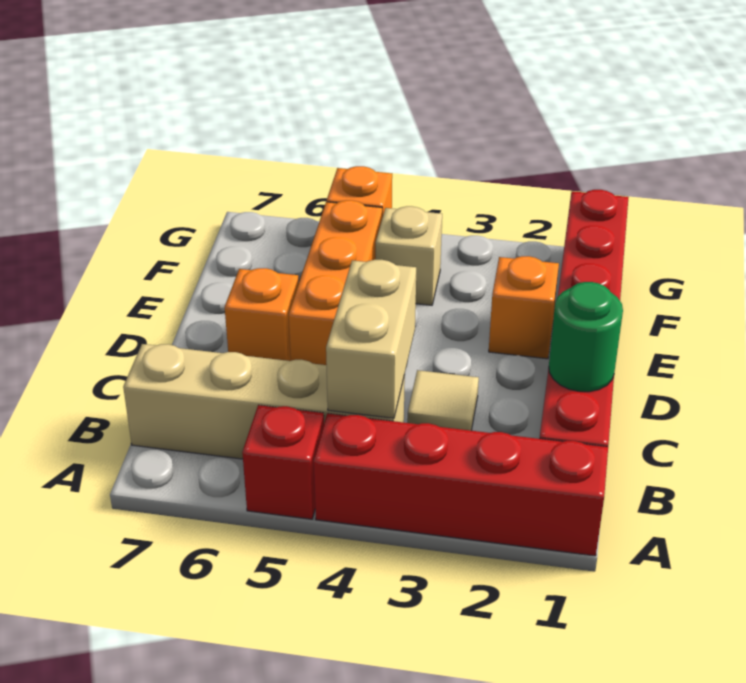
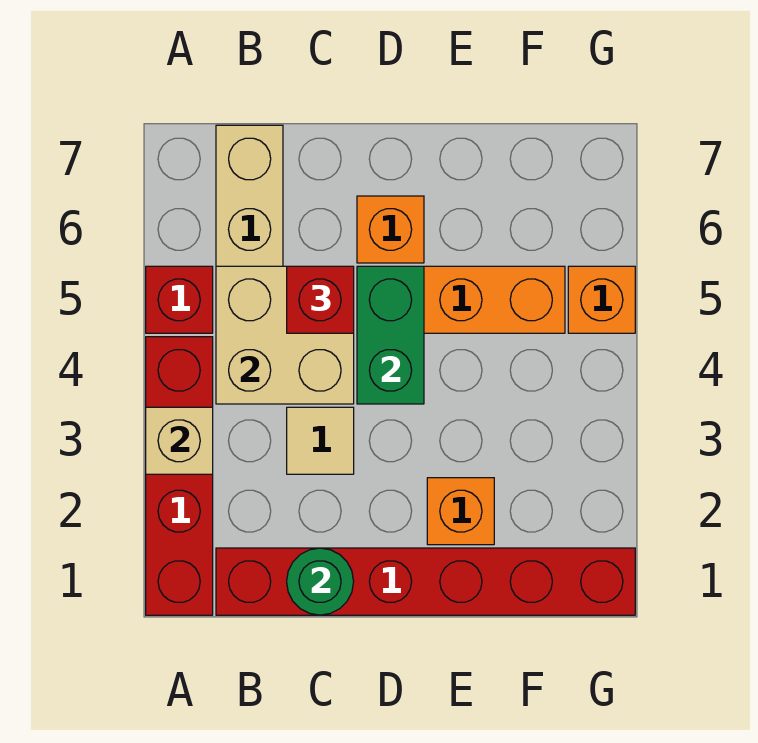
tan 1x2 brick [326,260,416,418] -> tan 2x2 brick [216,266,354,404]
none -> red 1x1 brick [287,266,354,333]
none -> green 1x2 brick [357,266,424,404]
tan 1x1 brick [376,206,442,305] -> tan 1x1 brick moved to [146,407,213,474]

